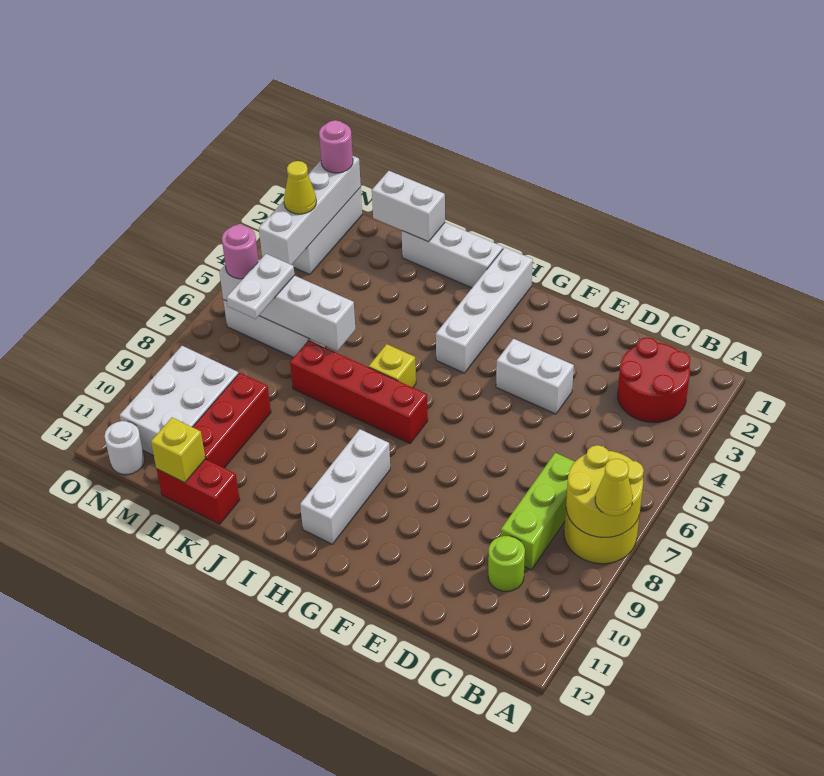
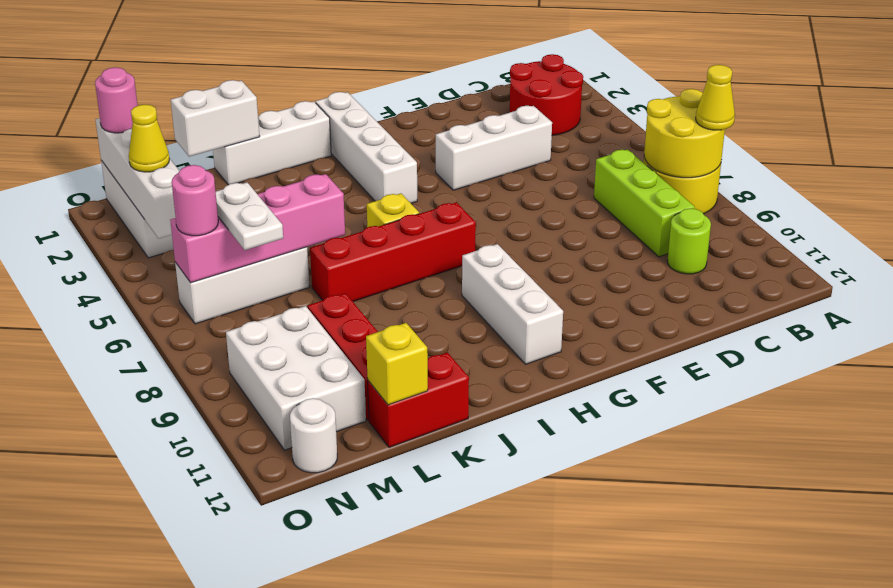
white 1x2 brick [496,339,574,414] -> white 1x3 brick [436,106,552,190]
white 1x4 brick [219,260,355,351] -> pink 1x4 brick [170,174,345,283]

